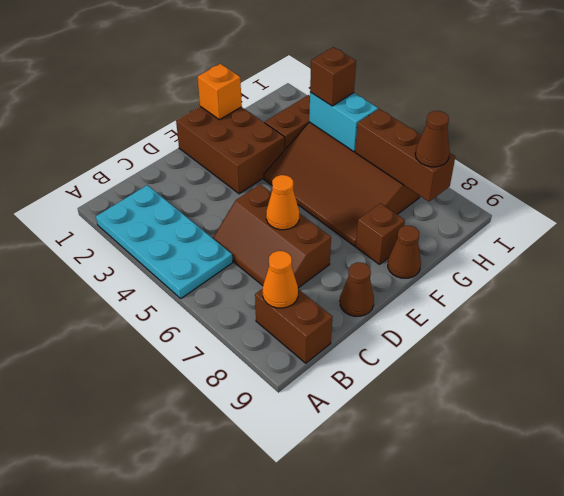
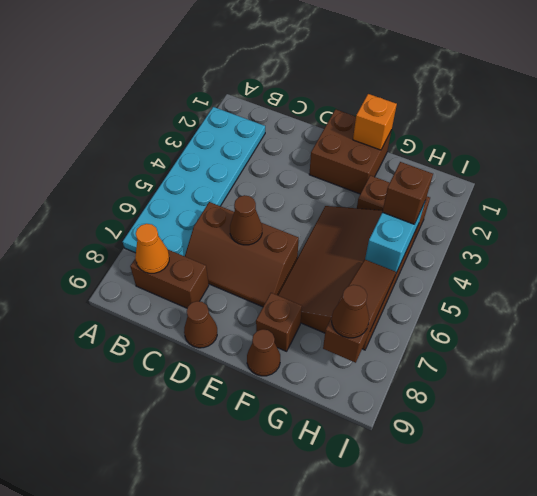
cyan 2x4 plate [96,185,233,298] -> cyan 2x6 plate [123,107,265,256]
brown 1x2 brick [255,289,333,363] -> brown 1x2 brick turned to [130,250,209,308]
brown 2x3 slope [213,184,331,288] -> brown 2x3 slope turned to [185,202,299,307]
orange 1x1 cone [266,175,299,230] -> brown 1x1 cone [230,195,262,245]
brown 2x3 brick [176,106,284,194] -> brown 2x2 brick [309,109,392,194]
brown 1x3 brick [355,109,455,202] -> brown 1x3 slope [323,260,396,363]

